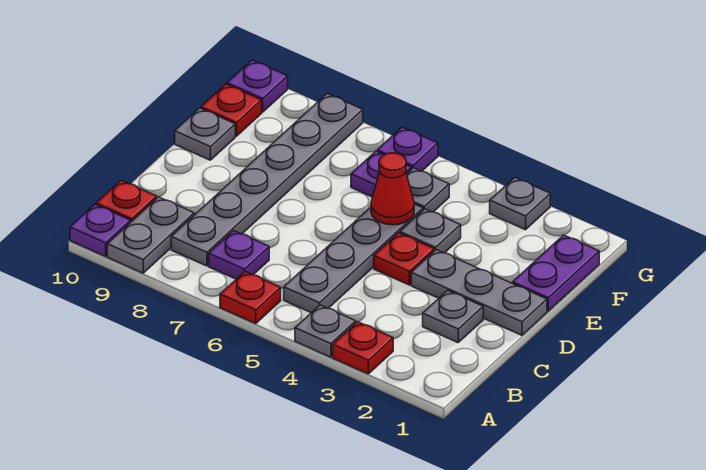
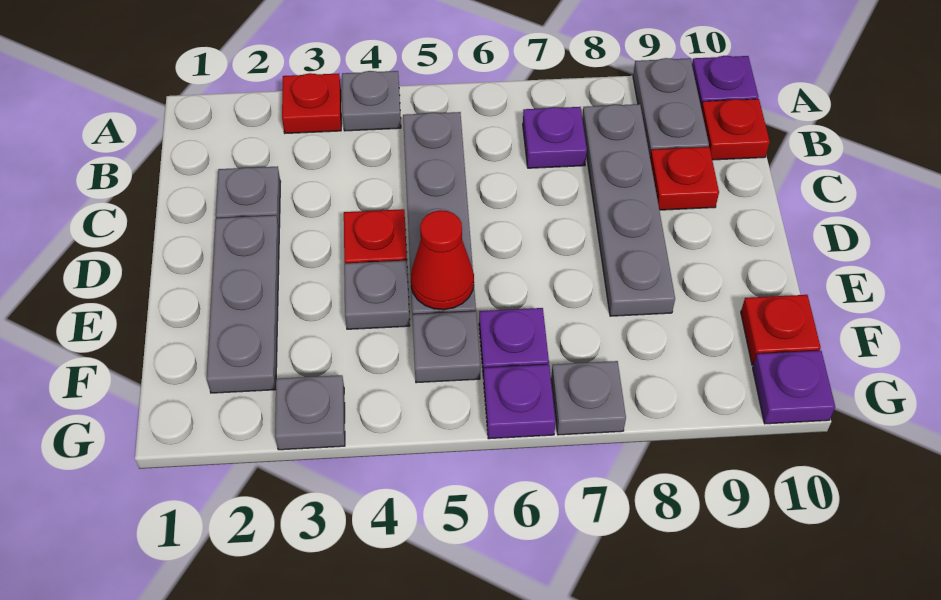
red 1x1 plate [220,272,281,324] -> red 1x1 plate moved to [650,147,719,210]
grey 1x6 plate [171,94,363,266] -> grey 1x4 plate [582,104,675,316]
grey 1x3 plate [411,250,547,335] -> grey 1x3 plate turned to [207,215,279,393]
purple 1x2 plate [512,235,599,311] -> none
grey 1x1 plate [175,108,235,160] -> grey 1x1 plate moved to [551,361,626,435]

